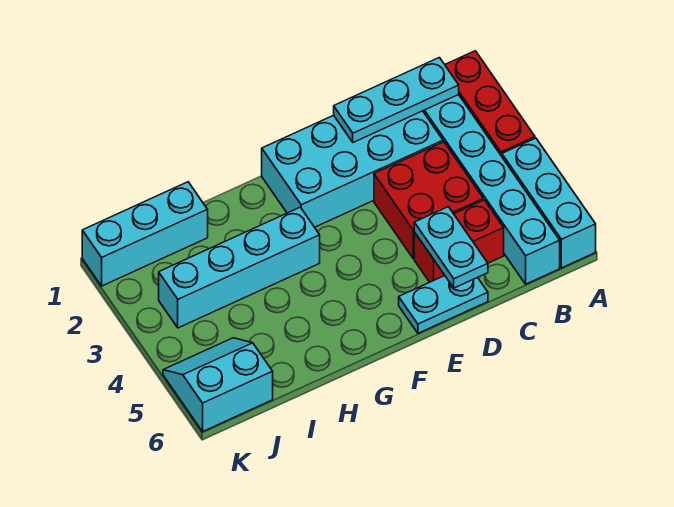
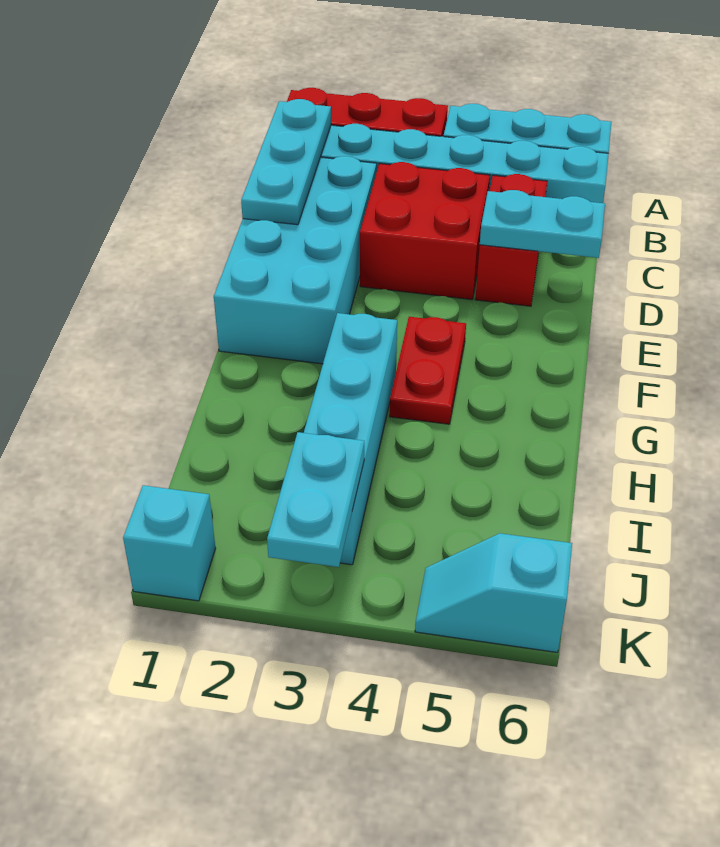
cyan 1x2 plate [399,276,488,333] -> cyan 1x2 plate moved to [267,432,364,567]
none -> red 1x2 plate [390,317,466,424]
cyan 1x3 brick [82,182,208,286] -> cyan 1x1 brick [123,485,216,601]
cyan 2x2 slope [163,338,273,432] -> cyan 1x2 slope [415,533,572,653]

